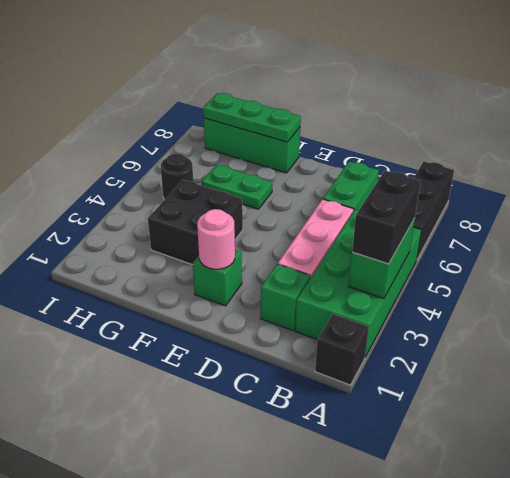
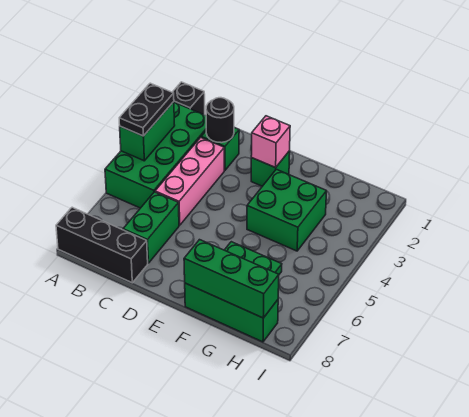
black 1x2 brick [352,171,421,264] -> black 1x2 plate [119,83,174,136]
black 1x3 brick [413,161,454,259] -> black 1x3 brick turned to [56,207,148,283]
pink 1x1 round brick [197,209,235,269] -> pink 1x1 brick [251,116,290,168]
black 2x2 brick [148,180,243,265] -> green 2x2 brick [247,169,327,251]
green 1x3 plate [203,93,301,142] -> green 1x3 brick [184,240,279,318]
black 1x1 round brick [161,153,193,200] -> black 1x1 round brick moved to [206,98,234,143]

